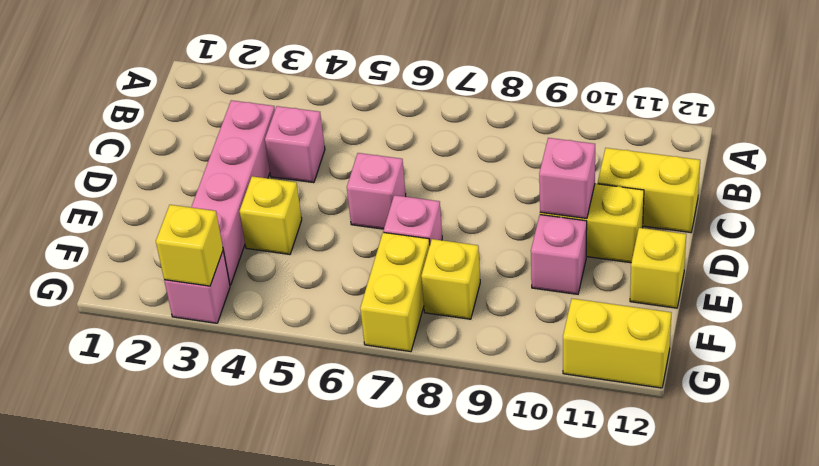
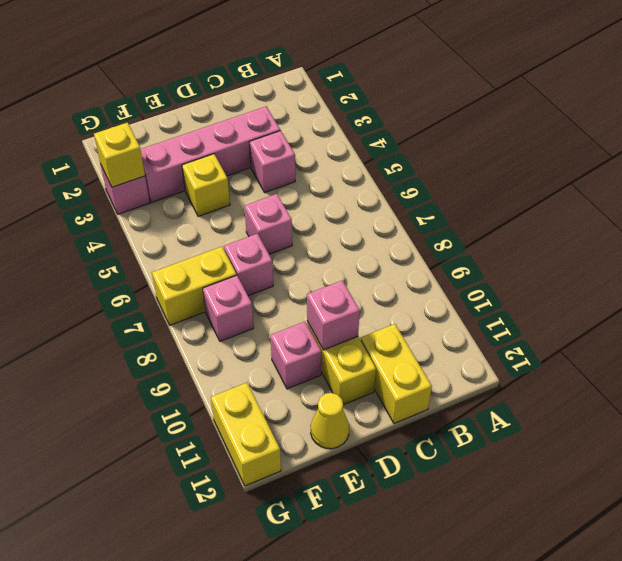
yellow 1x1 brick [630,228,686,308] -> yellow 1x1 cone [311,393,349,449]
yellow 1x1 brick [421,239,480,319] -> pink 1x1 brick [203,275,254,341]

